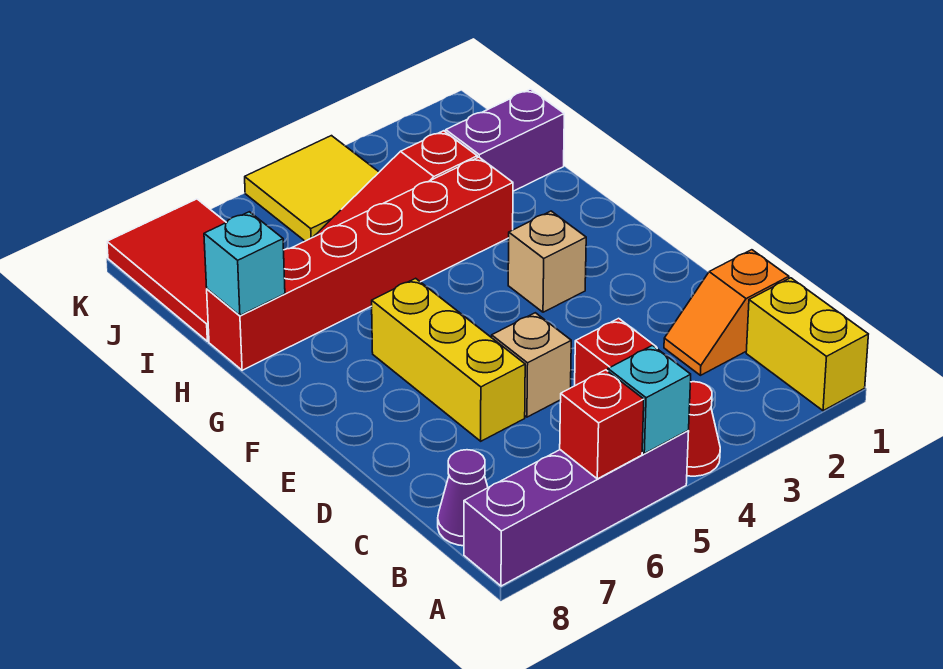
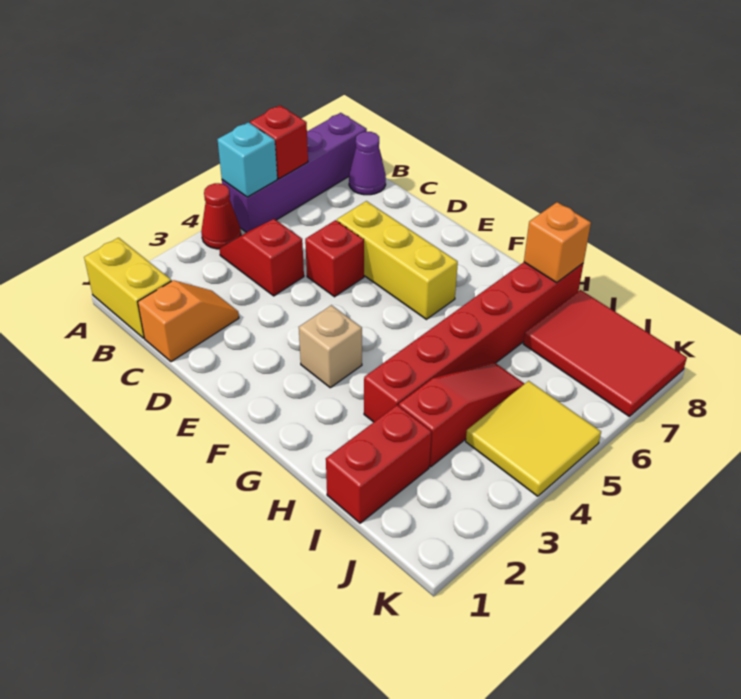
tan 1x1 brick [492,313,571,417] -> red 1x1 brick [305,220,364,297]
cyan 1x1 brick [204,212,285,316] -> orange 1x1 brick [524,202,591,283]
purple 1x2 brick [446,89,564,191] -> red 1x2 brick [326,405,432,523]

